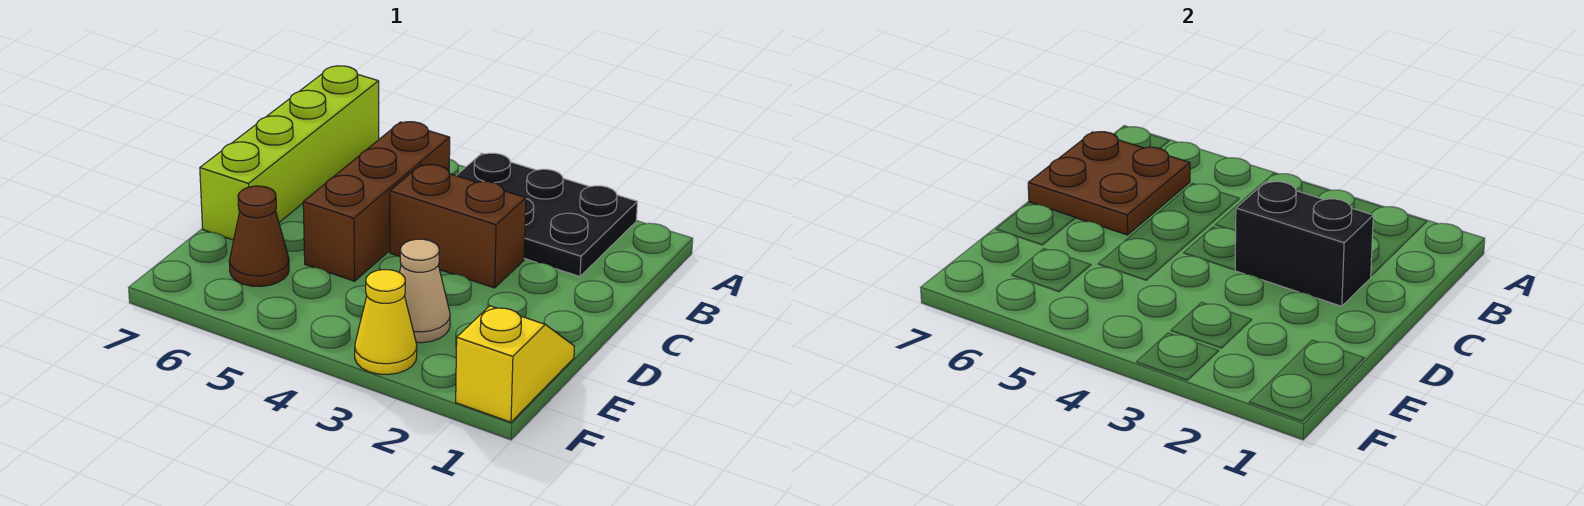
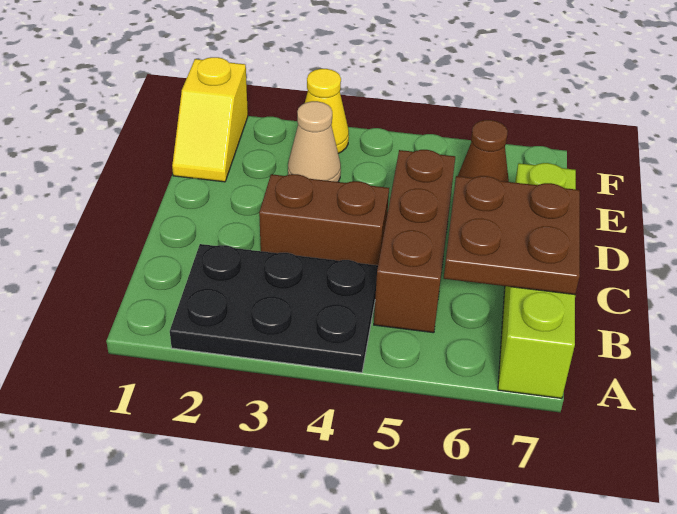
black 1x2 brick [1235,181,1373,306] -> none

